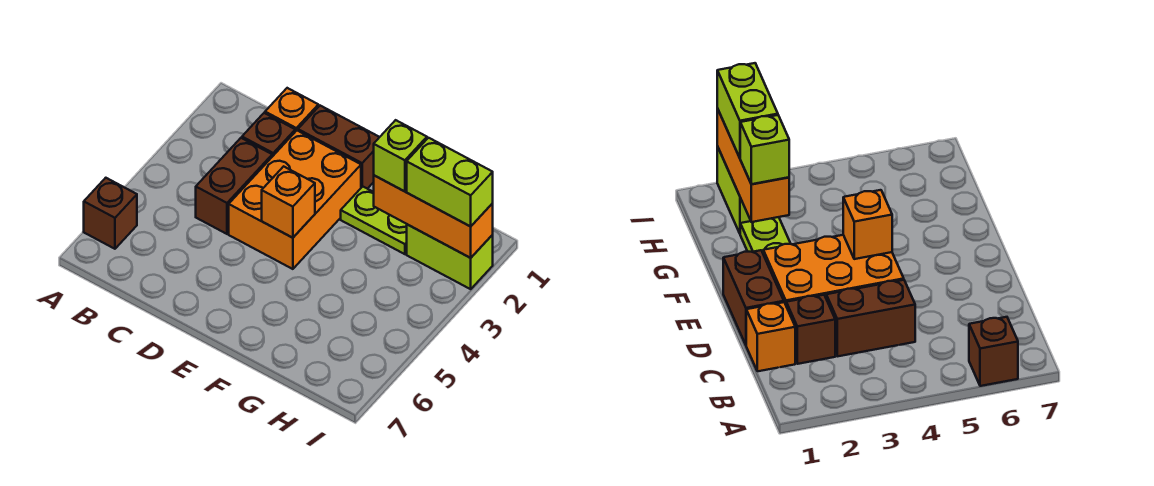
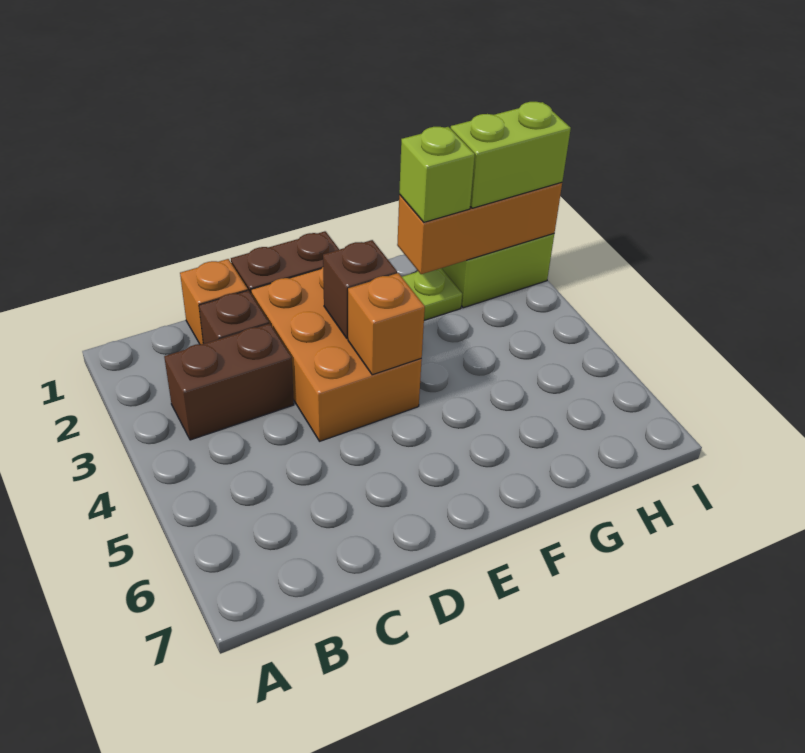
brown 1x1 brick [84,178,137,249] -> brown 1x1 brick moved to [323,240,397,338]
brown 1x2 brick [196,138,272,234] -> brown 1x2 brick turned to [164,324,294,440]

